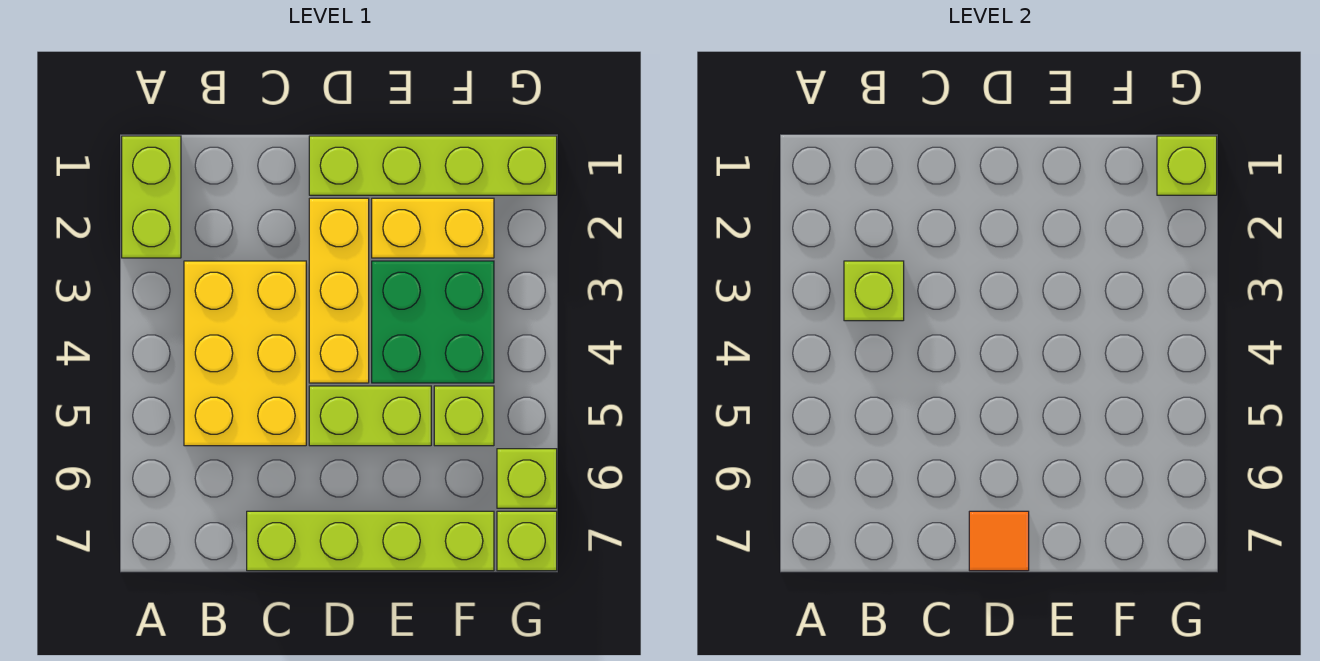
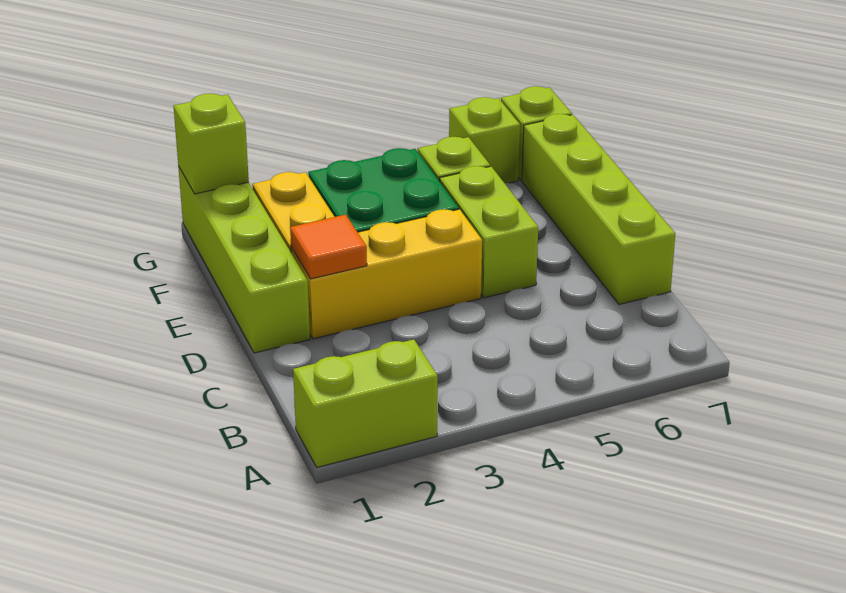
yellow 2x3 brick [184,261,306,446] -> none
lime 1x1 brick [844,261,904,321] -> none
orange 1x1 tile [969,511,1029,571] -> orange 1x1 tile moved to [290,215,367,279]

